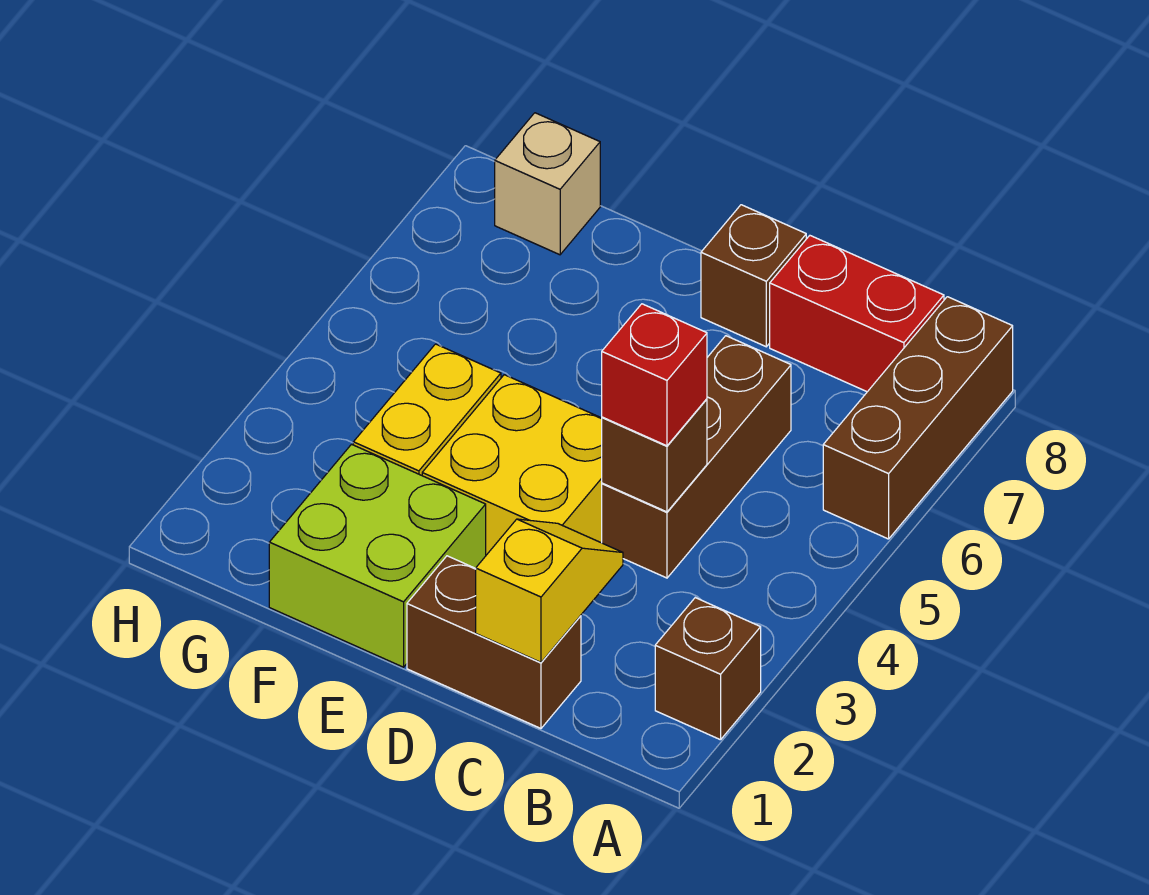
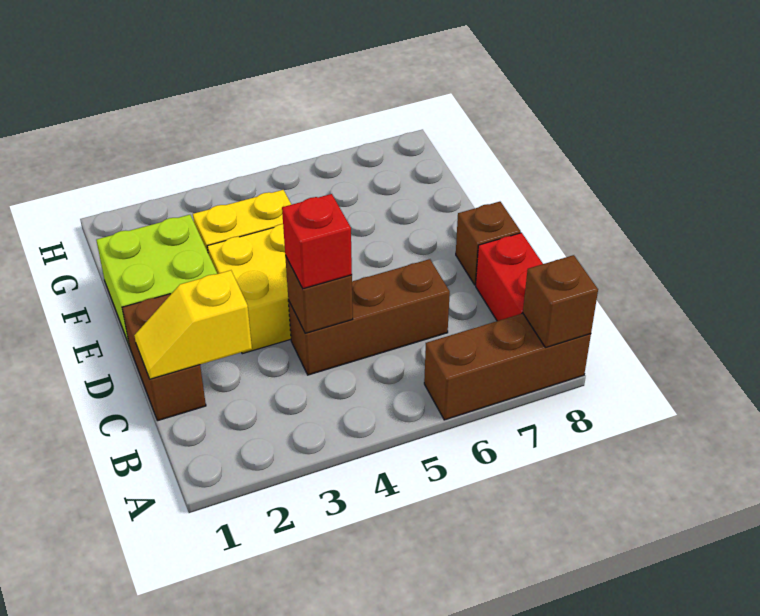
brown 1x1 brick [655,598,761,740] -> brown 1x1 brick moved to [523,255,598,348]
yellow 1x2 slope [476,519,623,662] -> yellow 1x2 slope turned to [134,270,252,379]
tan 1x1 brick [495,113,600,255] -> none

